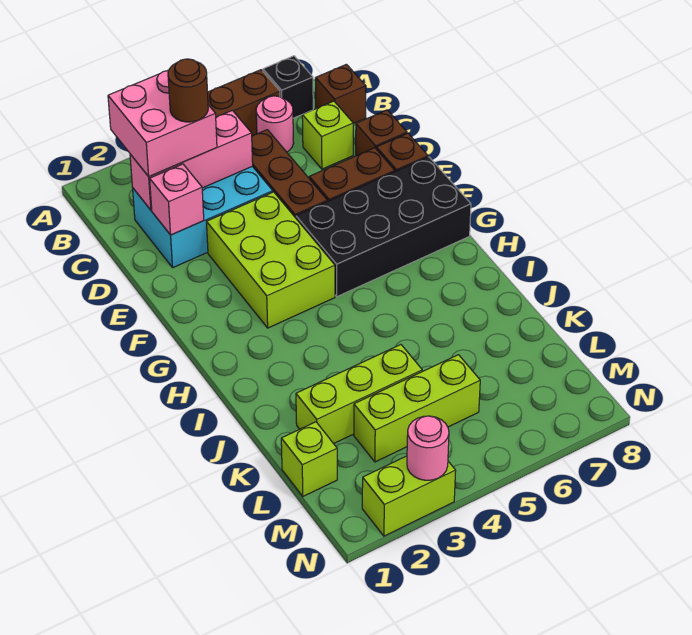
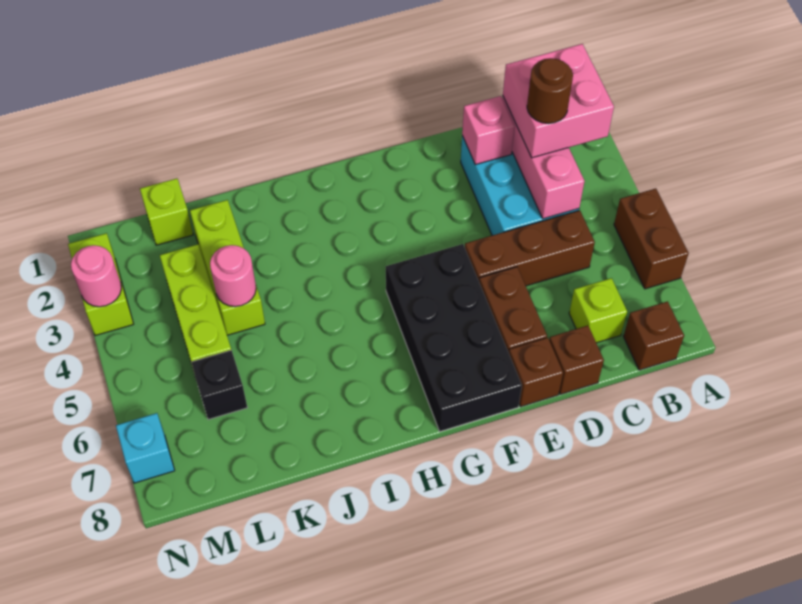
black 1x1 brick [263,56,313,118] -> black 1x1 brick moved to [191,350,247,420]
pink 1x1 round brick [256,96,294,152] -> pink 1x1 round brick moved to [210,245,256,307]
lime 2x3 brick [207,192,335,328] -> none
none -> cyan 1x1 brick [116,413,175,483]

